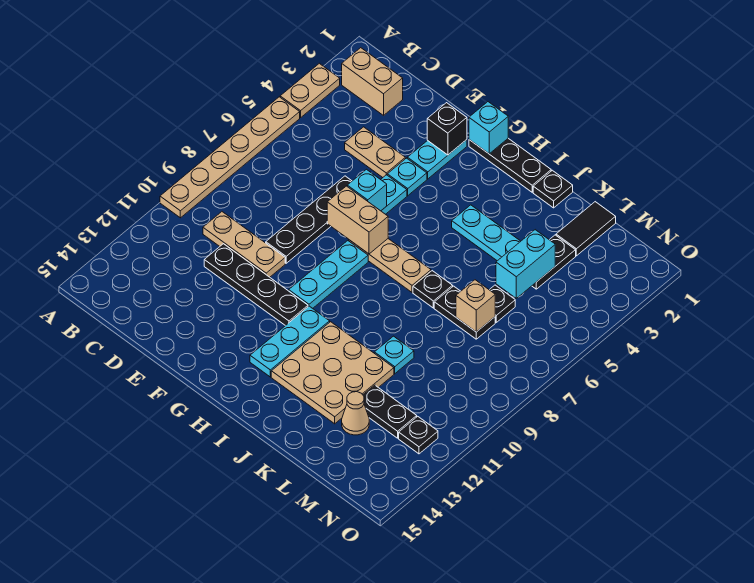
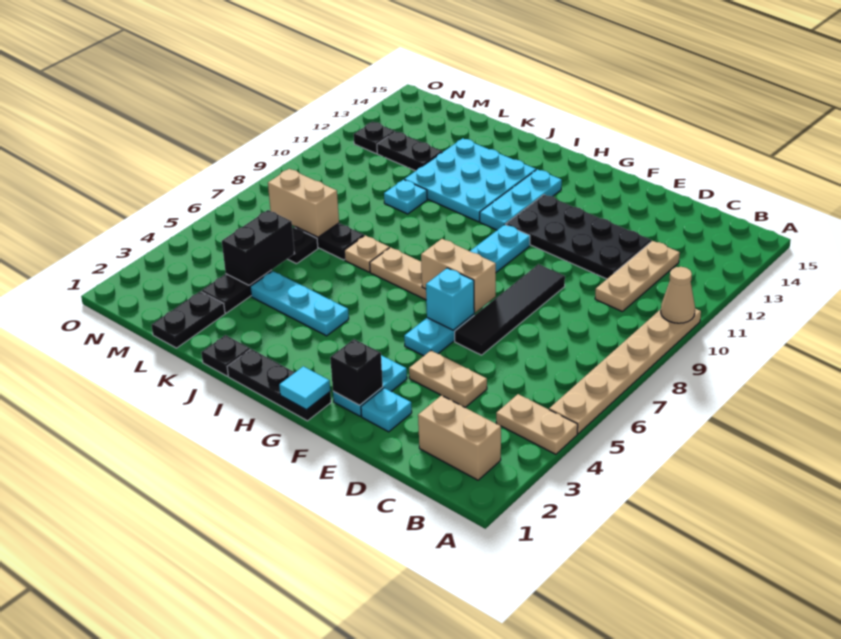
tan 1x2 plate [280,63,340,118] -> tan 1x2 plate turned to [496,394,578,454]
tan 1x3 plate [203,212,285,277] -> tan 1x3 plate turned to [595,241,680,312]
black 1x4 plate [204,244,308,326] -> black 2x4 plate [506,195,651,279]
black 1x4 plate [266,176,352,263] -> black 1x4 tile [455,264,565,355]
cyan 1x1 plate [387,158,427,196] -> cyan 1x1 plate moved to [361,388,412,432]
cyan 1x1 brick [469,102,508,154] -> cyan 1x1 tile [279,366,330,410]
tan 3x3 plate [271,322,394,424] -> cyan 3x3 plate [404,138,536,222]
black 1x1 plate [413,271,453,308] -> tan 1x1 plate [344,235,389,272]
black 1x2 tile [556,202,616,256] -> black 1x2 plate [152,291,225,348]
cyan 1x2 brick [496,230,555,298] -> black 1x2 brick [222,210,295,285]
tan 1x1 brick [456,280,495,332] -> tan 1x2 brick [268,169,339,237]
tan 1x1 cone [342,392,369,435] -> tan 1x1 cone moved to [661,267,695,323]

